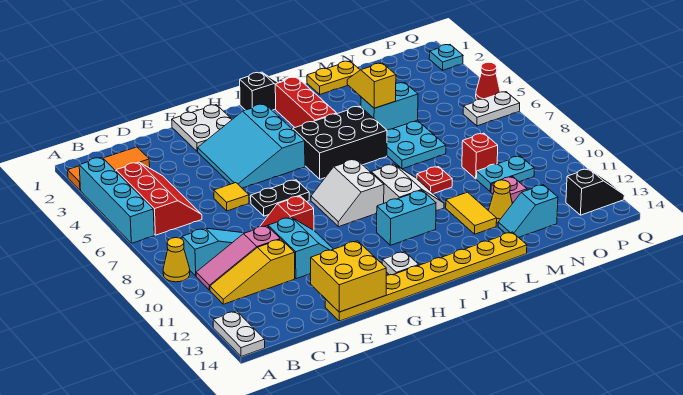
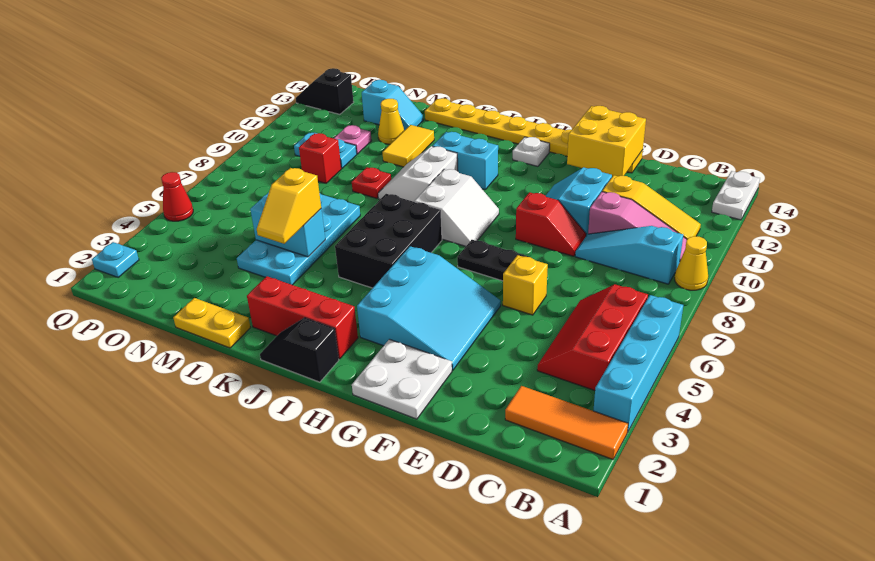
yellow 1x1 tile [214,183,249,211] -> yellow 1x1 brick [503,255,548,315]
black 2x3 brick [293,106,387,179] -> black 2x3 brick turned to [335,194,442,288]
red 1x3 brick [275,77,337,127] -> red 1x3 brick turned to [247,276,358,359]
white 1x2 plate [463,92,520,126] -> none

